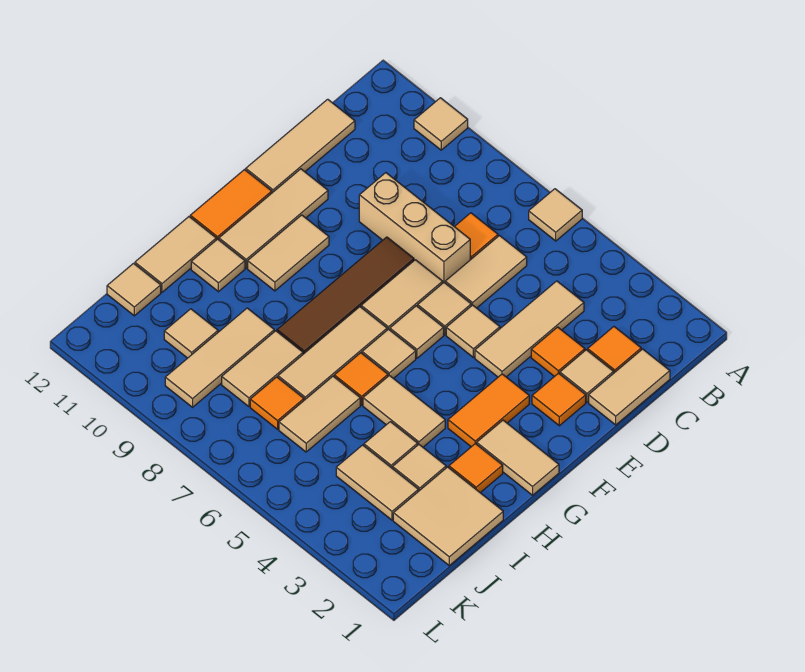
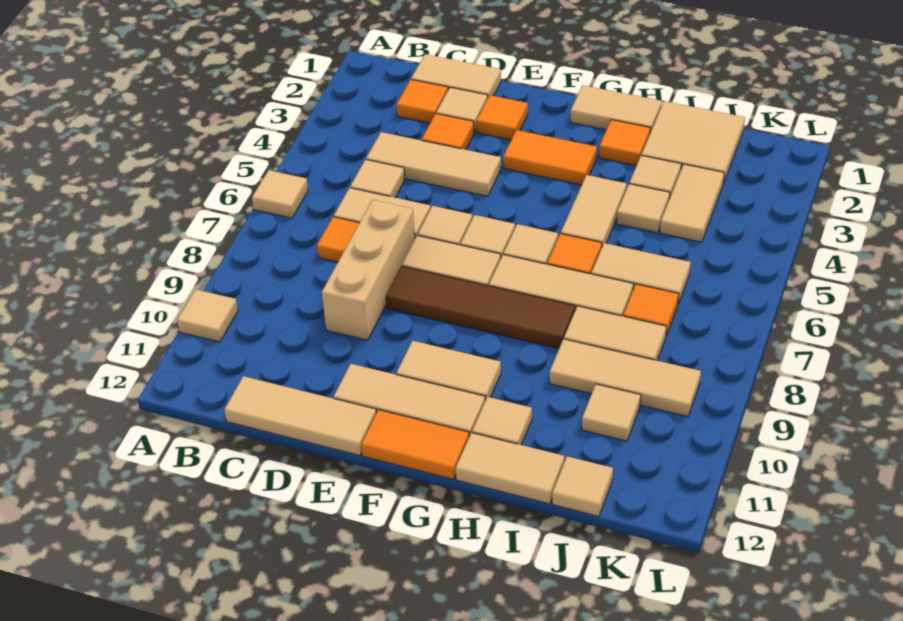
tan 1x1 tile [446,305,500,358] -> tan 1x1 tile moved to [350,160,405,198]
tan 1x2 tile [477,420,559,495] -> tan 1x2 tile turned to [571,85,662,132]

